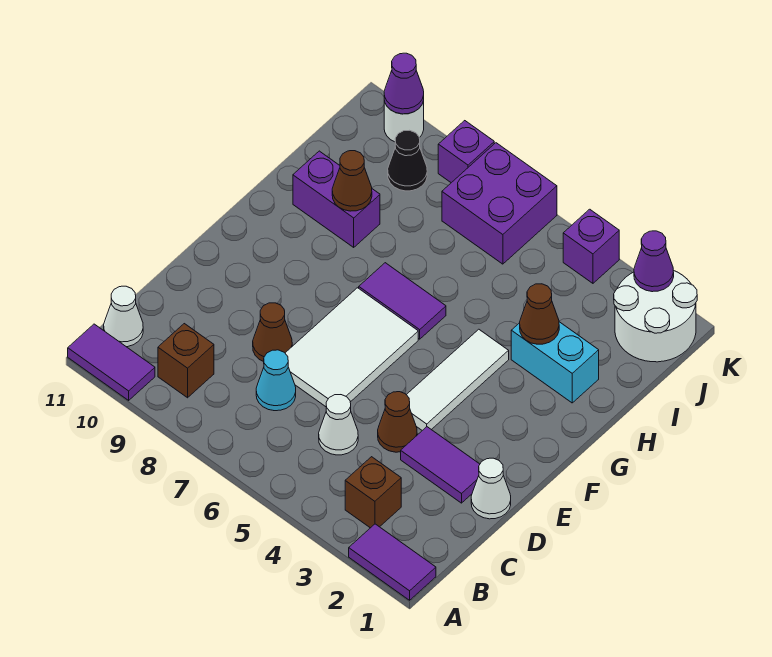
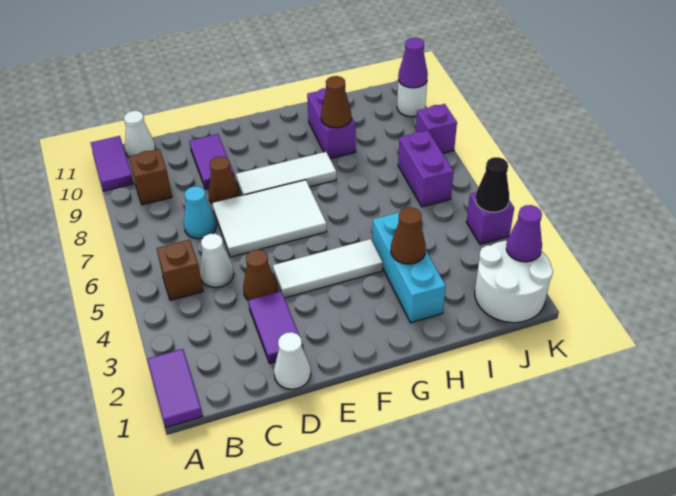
brown 1x1 brick [345,457,401,528] -> brown 1x1 brick moved to [157,240,203,300]
none -> white 1x3 tile [236,152,336,195]
purple 1x2 tile [359,263,446,339] -> purple 1x2 tile moved to [189,134,234,189]
cyan 1x2 brick [511,322,599,403] -> cyan 1x3 brick [372,212,446,323]
purple 2x2 brick [442,143,557,264] -> purple 1x2 brick [398,130,454,207]
black 1x1 cone [388,130,427,191] -> black 1x1 cone moved to [475,157,509,212]

